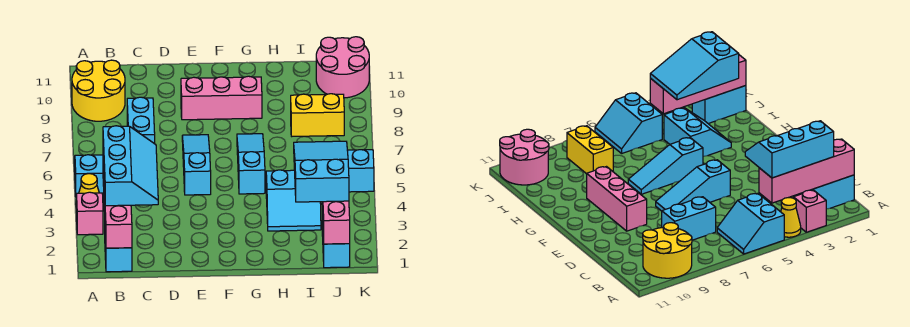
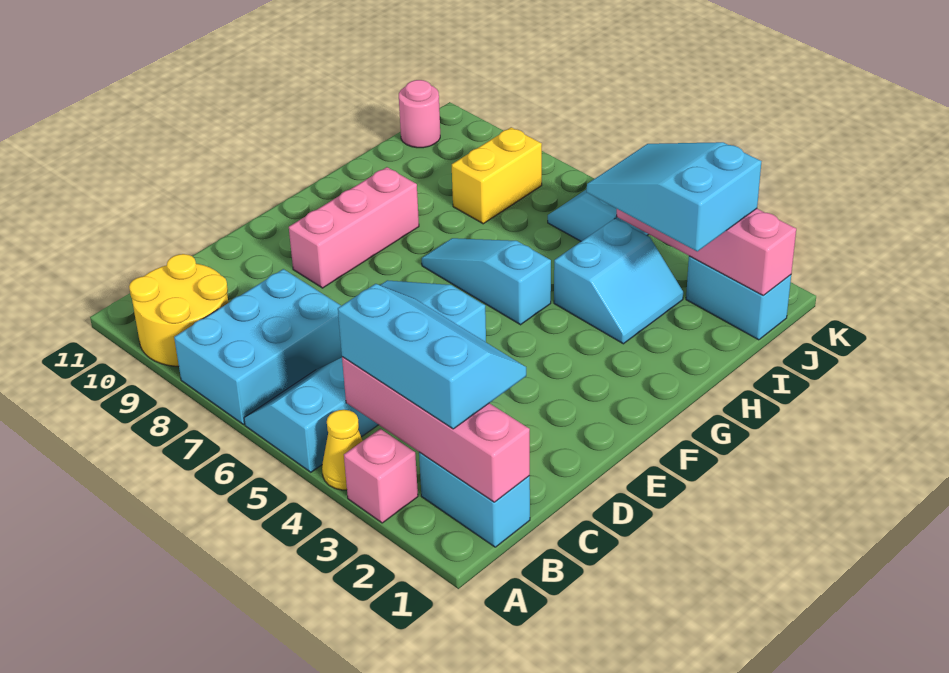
cyan 1x2 brick [127,97,155,144] -> cyan 2x3 brick [174,269,342,425]
pink 2x2 round brick [316,37,369,98] -> pink 1x1 round brick [399,80,440,148]

